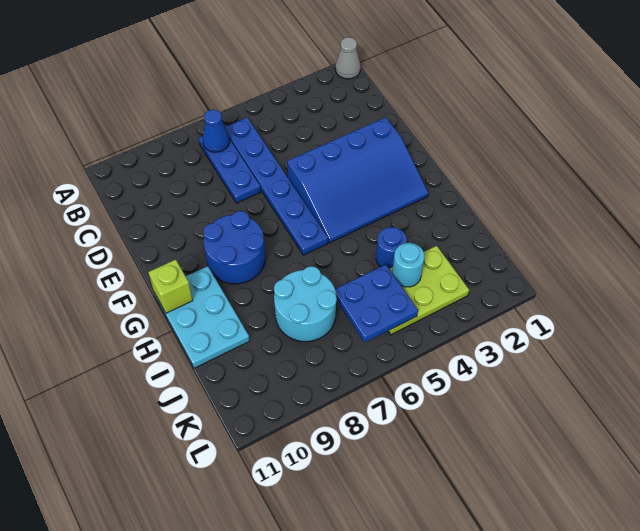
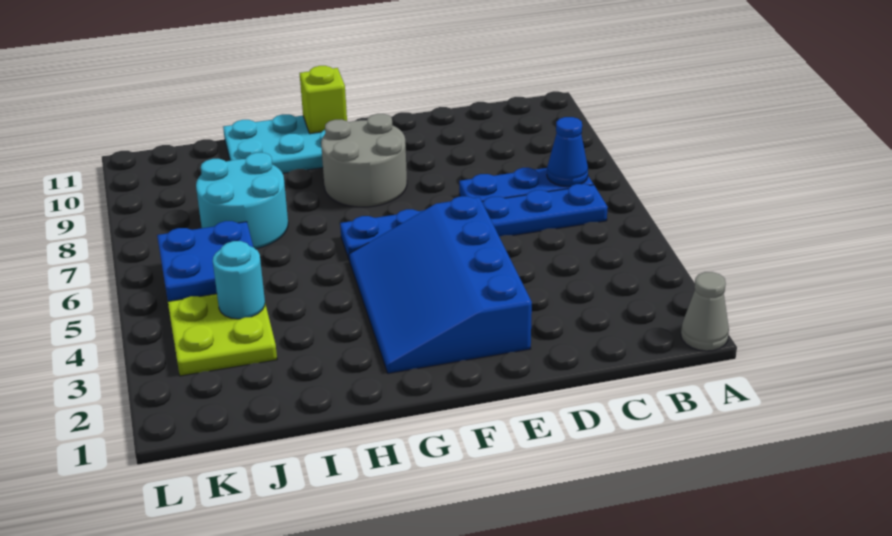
blue 2x2 round brick [203,211,265,284] -> grey 2x2 round brick [321,114,407,207]
blue 1x1 round brick [376,227,407,269] -> none

